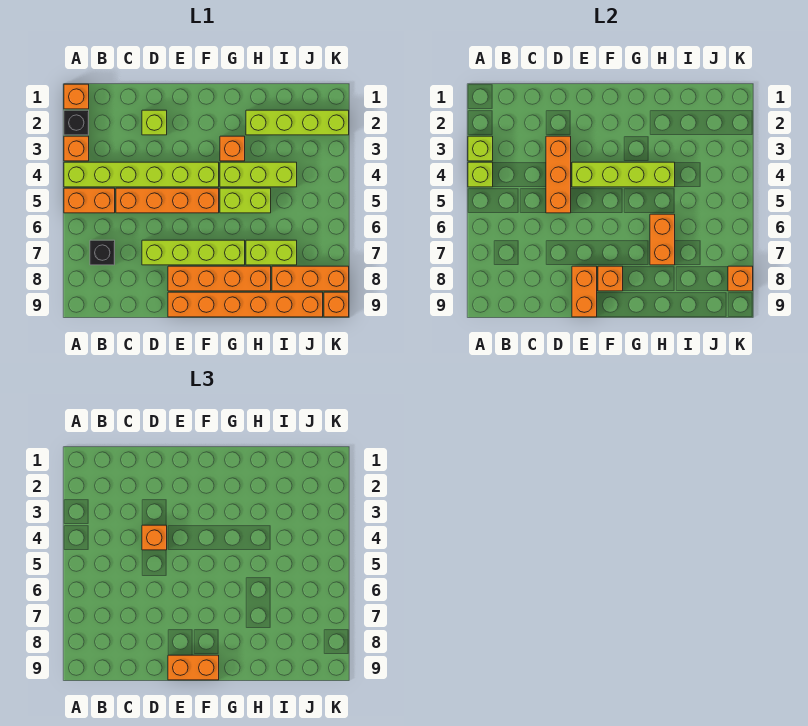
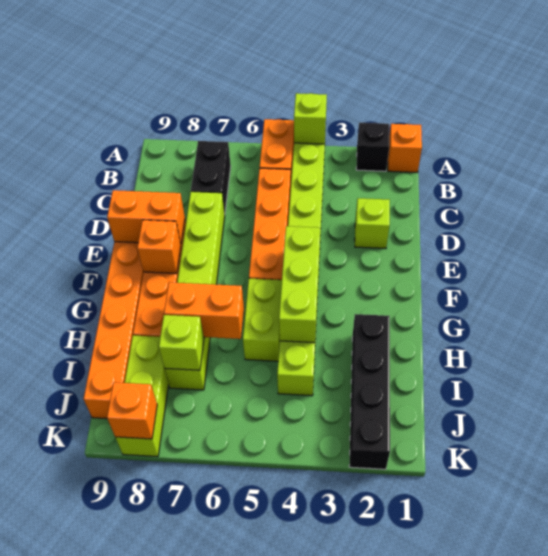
orange 1x1 brick [64,136,89,161] -> none
lime 1x1 brick [468,136,493,161] -> lime 1x1 brick moved to [159,315,204,370]
black 1x1 brick [90,240,115,265] -> black 1x2 brick [191,141,231,214]
orange 1x3 brick [546,136,571,213] -> none
orange 1x1 brick [142,525,167,550] -> none
lime 1x4 brick [572,162,675,187] -> lime 1x3 brick [279,226,320,343]
orange 1x2 brick [168,655,219,680] -> none
orange 1x1 brick [220,136,245,161] -> none
lime 1x4 brick [246,110,349,135] -> black 1x4 brick [349,314,390,469]
orange 1x3 brick [272,266,349,291] -> lime 1x3 brick [115,335,169,457]
orange 1x1 brick [324,292,349,317] -> none

